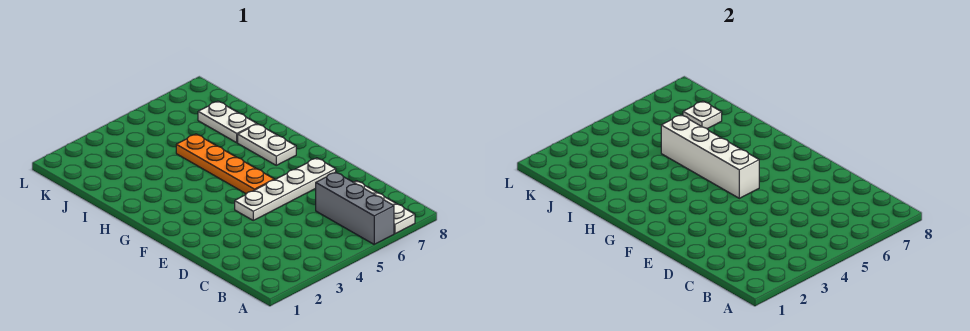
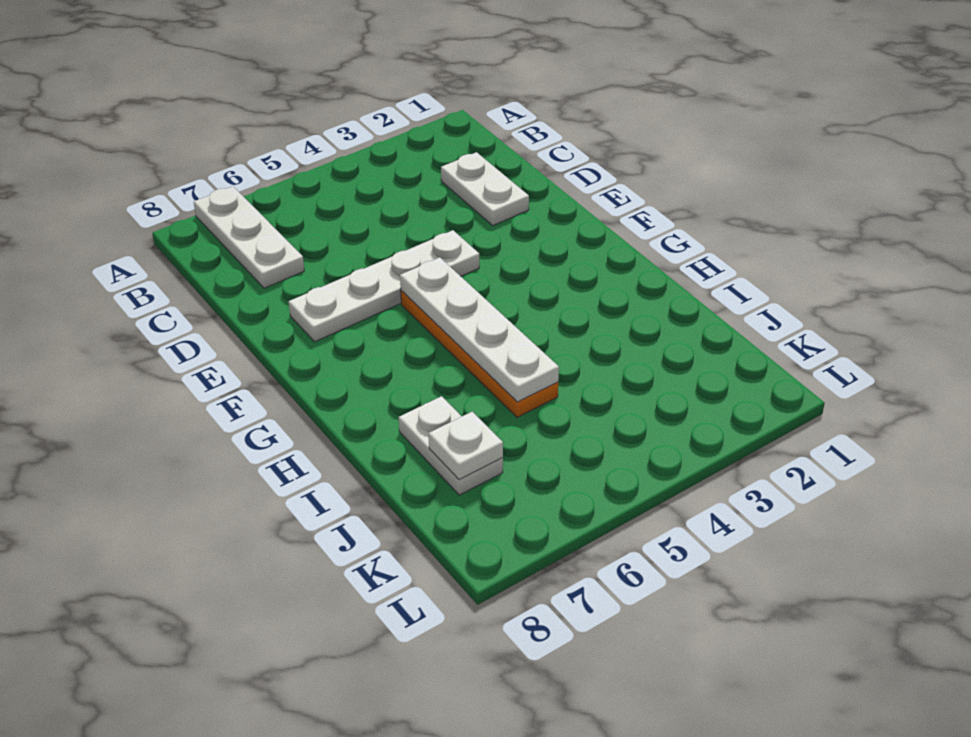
grey 1x3 brick [316,172,394,244] -> none
white 1x4 brick [661,115,759,198] -> white 1x4 plate [400,257,559,402]
white 1x2 plate [238,124,296,165] -> white 1x2 plate moved to [441,152,529,225]

